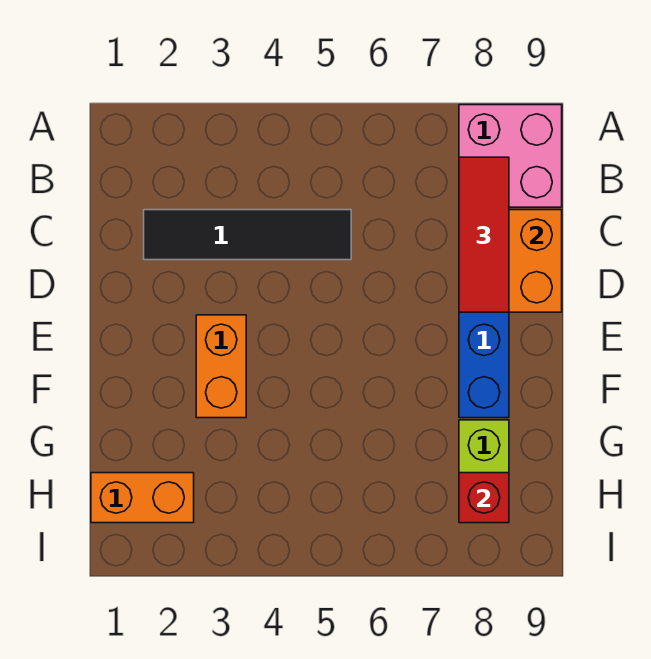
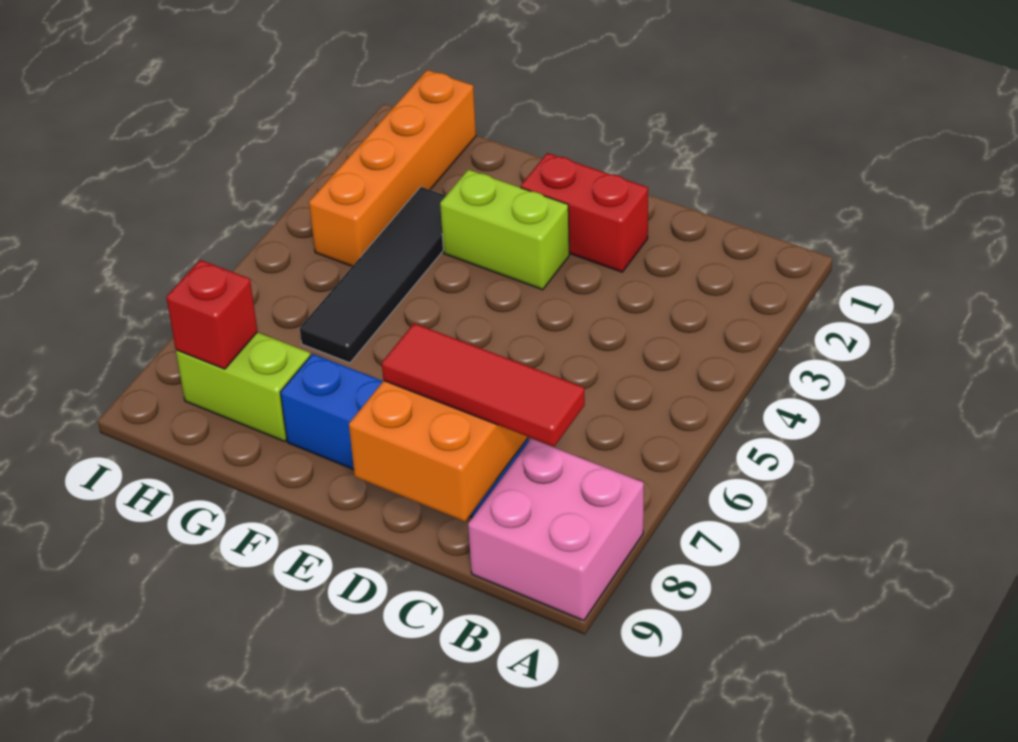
black 1x4 tile [144,210,351,260] -> black 1x4 tile moved to [300,187,446,363]
none -> red 1x2 brick [521,153,648,272]
orange 1x2 brick [196,315,246,418] -> lime 1x2 brick [440,170,569,290]
orange 1x2 brick [91,473,194,523] -> orange 1x4 brick [309,70,476,266]

